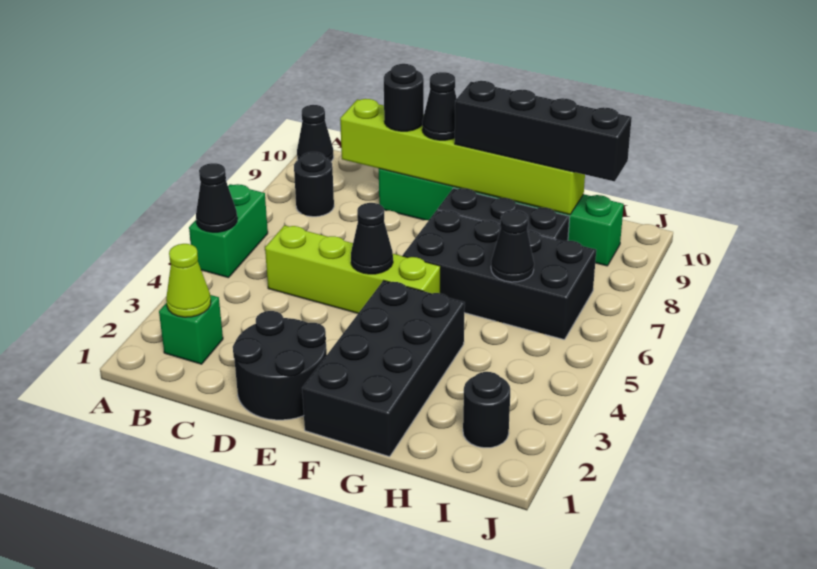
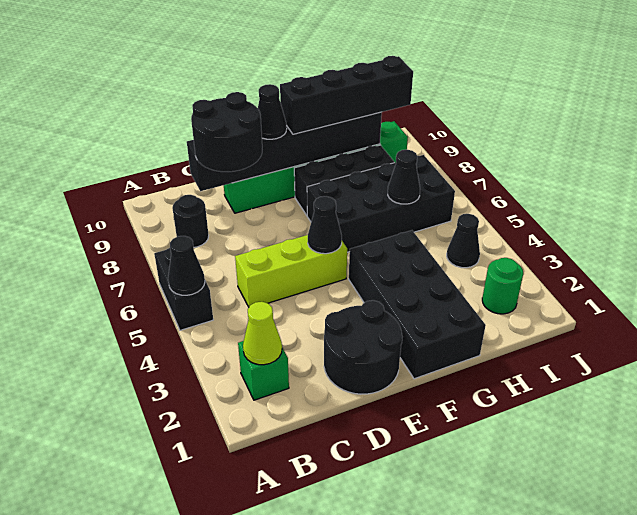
green 1x2 brick [189,184,268,278] -> black 1x2 brick [154,248,213,330]
black 1x1 cone [297,105,334,161] -> black 1x1 cone moved to [447,214,480,268]
lime 1x4 brick [265,225,441,313] -> lime 1x3 brick [235,235,347,307]
lime 1x6 brick [340,99,585,215] -> black 1x6 brick [187,112,382,191]
black 1x1 round brick [384,64,424,131] -> black 2x2 round brick [191,92,262,172]
black 1x1 round brick [463,372,510,448] -> green 1x1 round brick [482,258,523,314]

